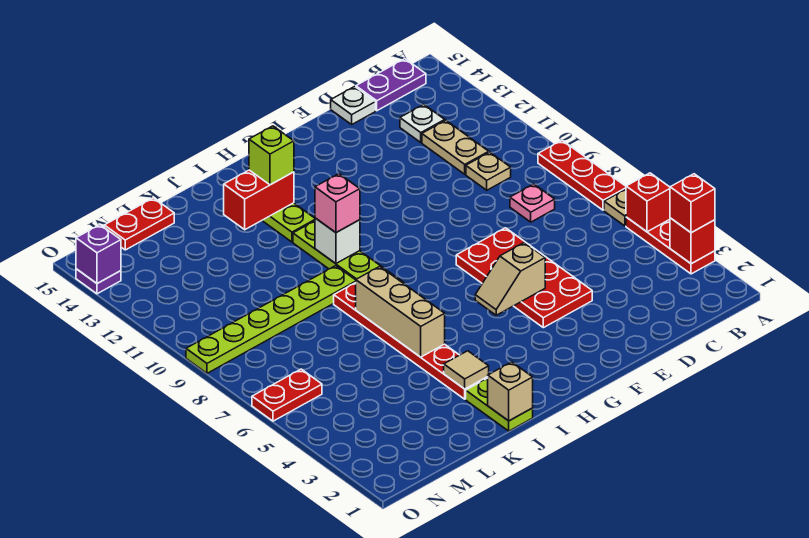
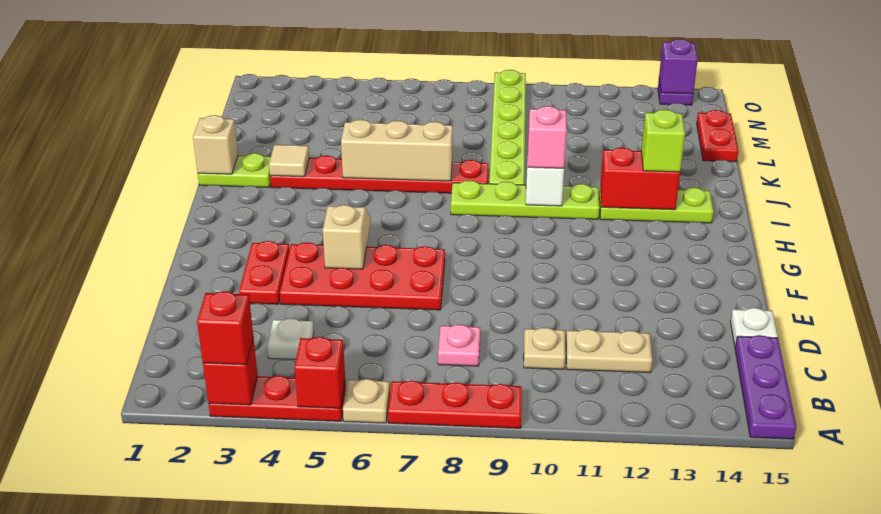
purple 1x2 plate [356,59,426,111] -> purple 1x3 plate [735,335,797,439]
white 1x1 plate [400,104,445,142] -> white 1x1 plate moved to [267,318,314,359]
red 1x2 brick [224,170,294,230] -> red 1x2 brick turned to [600,147,680,210]
red 1x2 plate [252,369,322,421] -> red 1x2 plate moved to [239,241,289,304]

